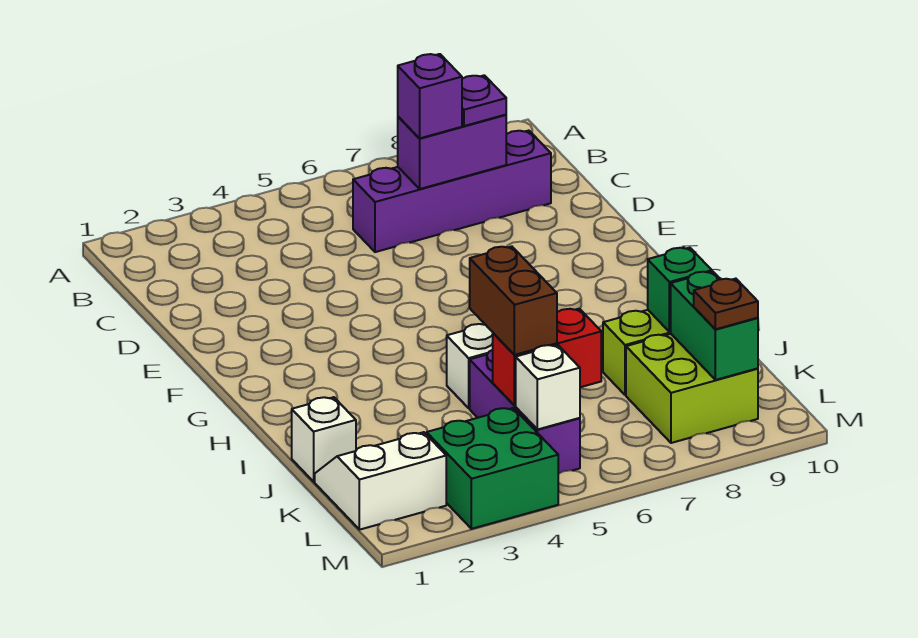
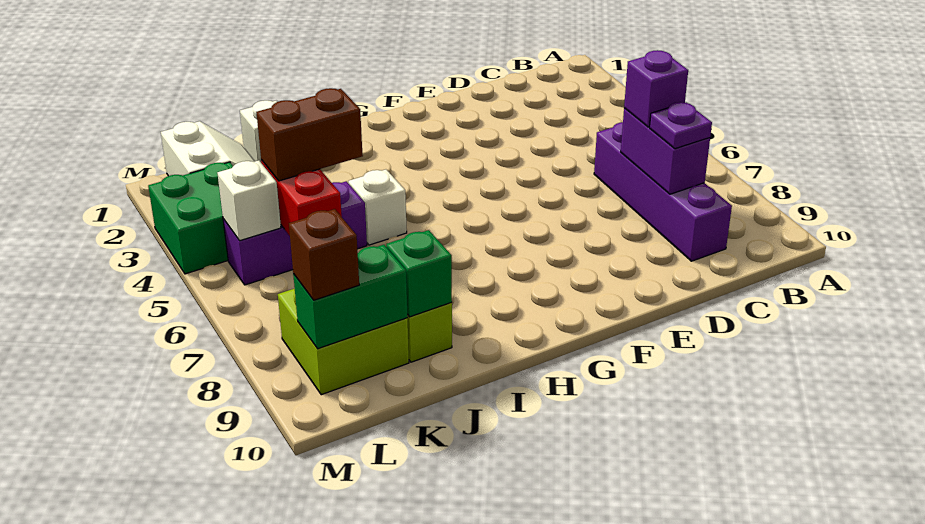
brown 1x1 plate [694,279,758,329] -> brown 1x1 brick [289,209,359,300]

